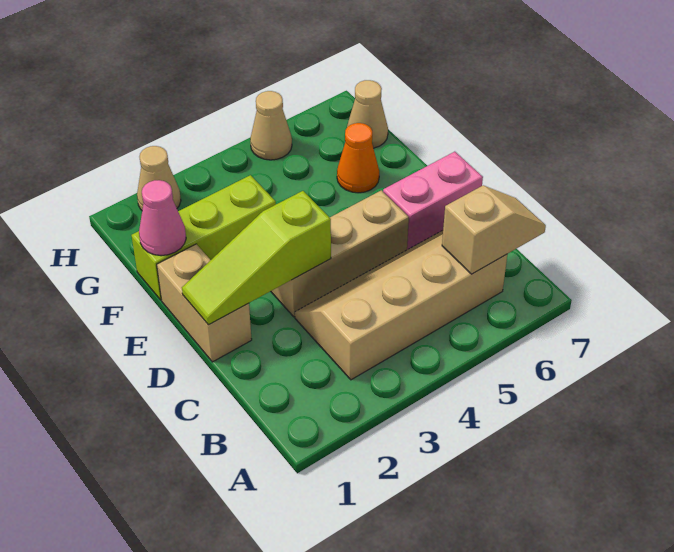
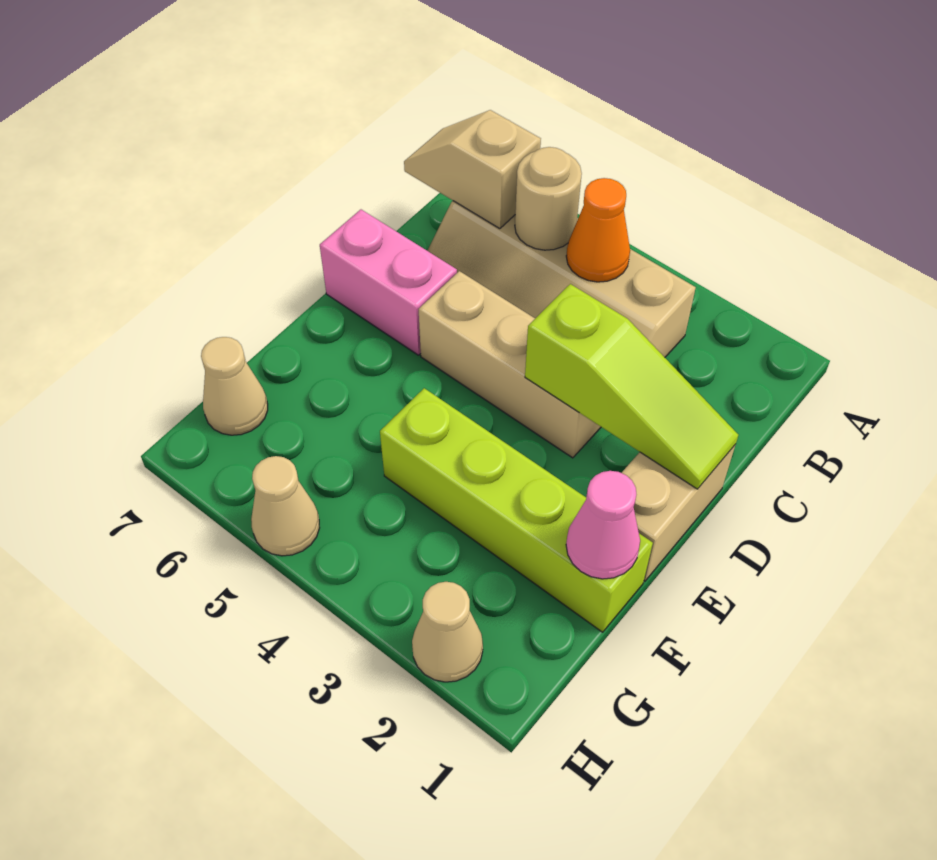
none -> tan 1x1 round brick [515,147,582,250]
lime 1x3 brick [131,175,276,300] -> lime 1x4 brick [380,388,653,632]
orange 1x1 cone [337,123,379,193] -> orange 1x1 cone moved to [566,178,630,282]

